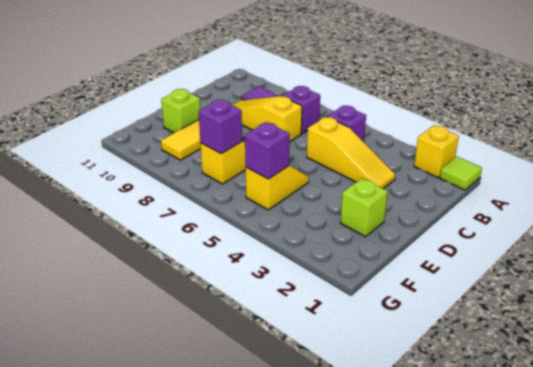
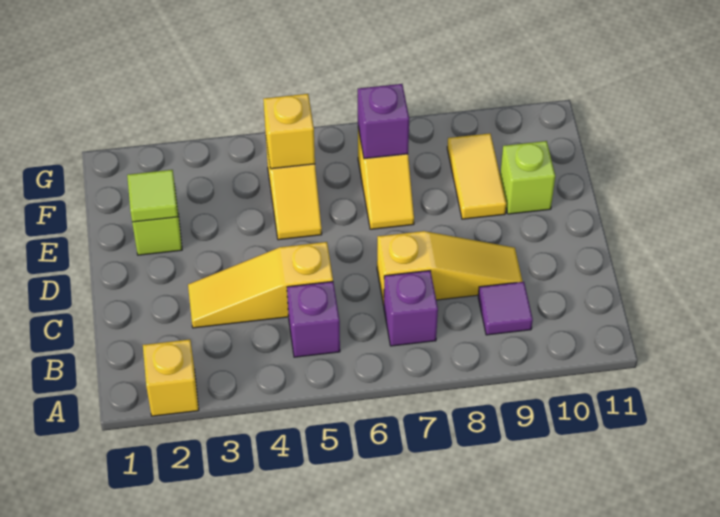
lime 1x1 tile [440,157,482,190] -> lime 1x1 tile moved to [127,170,178,222]
purple 1x1 brick [245,122,290,179] -> yellow 1x1 brick [263,94,315,169]

